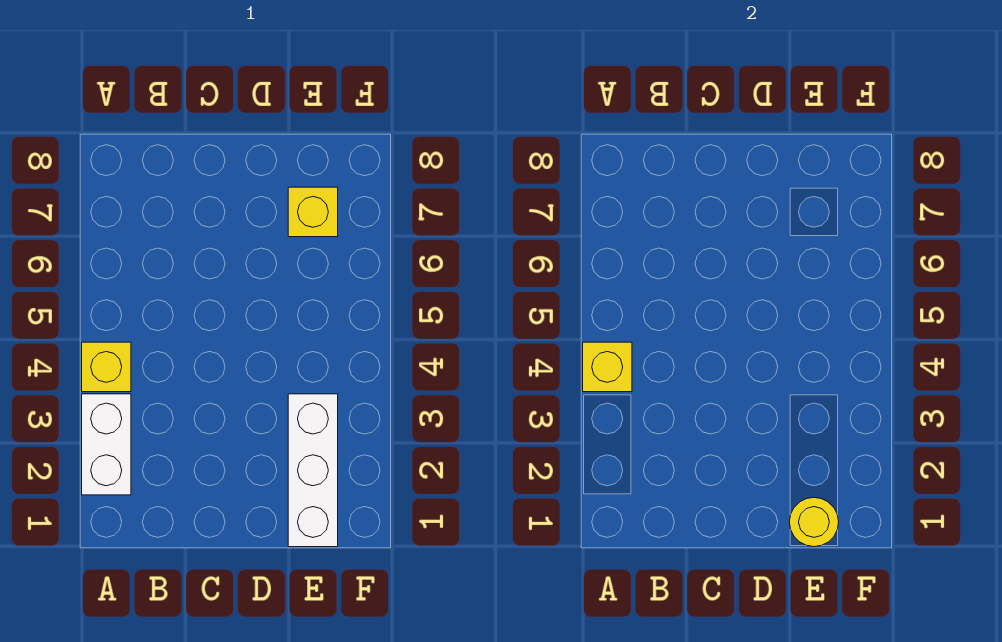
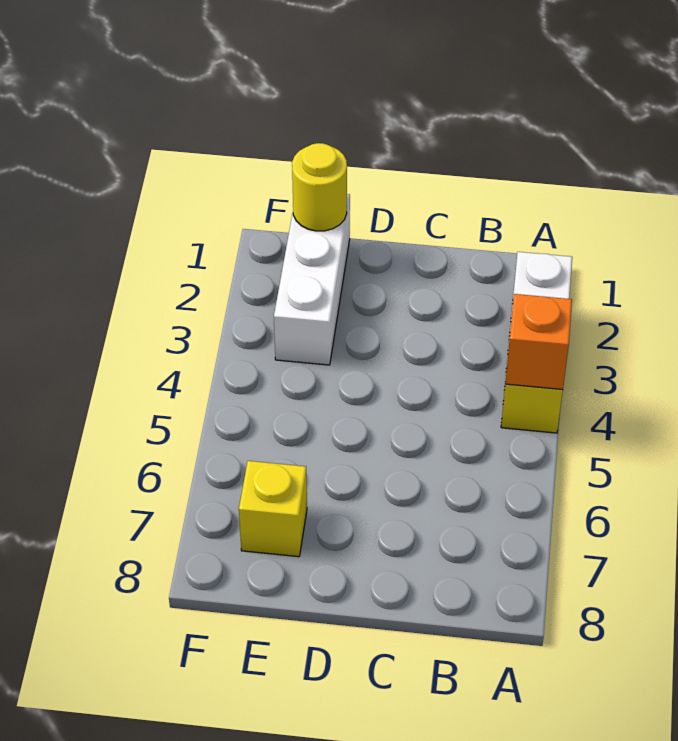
yellow 1x1 brick [583,342,632,392] -> orange 1x1 brick [505,294,572,390]

